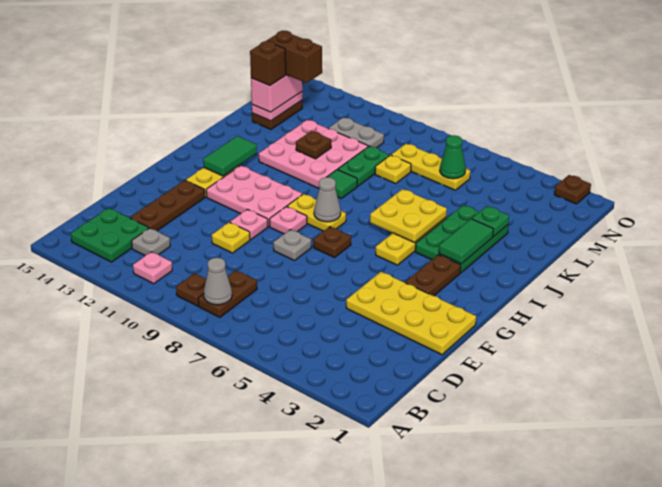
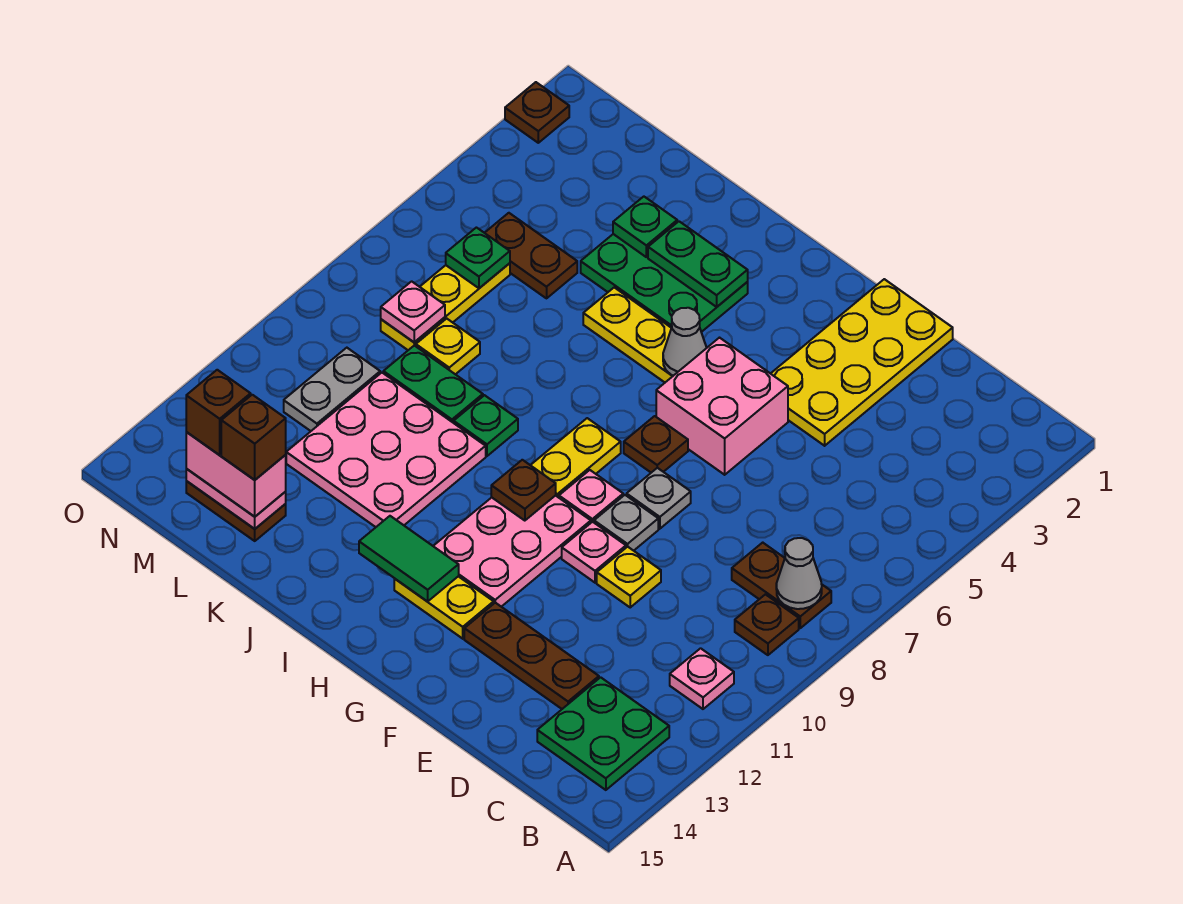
grey 1x1 plate [132,228,170,255] -> grey 1x1 plate moved to [594,495,658,551]
none -> pink 2x2 brick [656,338,788,475]
brown 1x2 plate [405,255,461,296] -> brown 1x2 plate moved to [485,213,577,298]
grey 1x1 cone [314,177,341,222] -> grey 1x1 cone moved to [663,308,707,376]
green 1x2 tile [439,219,493,264] -> green 1x2 plate [648,221,748,307]
yellow 2x2 plate [370,189,447,243] -> none
green 1x1 tile [327,170,357,198] -> green 1x1 plate [454,395,518,456]
brown 1x1 plate [296,131,331,159] -> brown 1x1 plate moved to [491,460,556,521]
green 1x1 cone [440,135,466,179] -> green 1x1 plate [446,228,510,288]
none -> pink 1x1 plate [381,281,445,342]
brown 1x2 brick [267,31,322,83] -> brown 1x1 brick [186,370,251,455]

